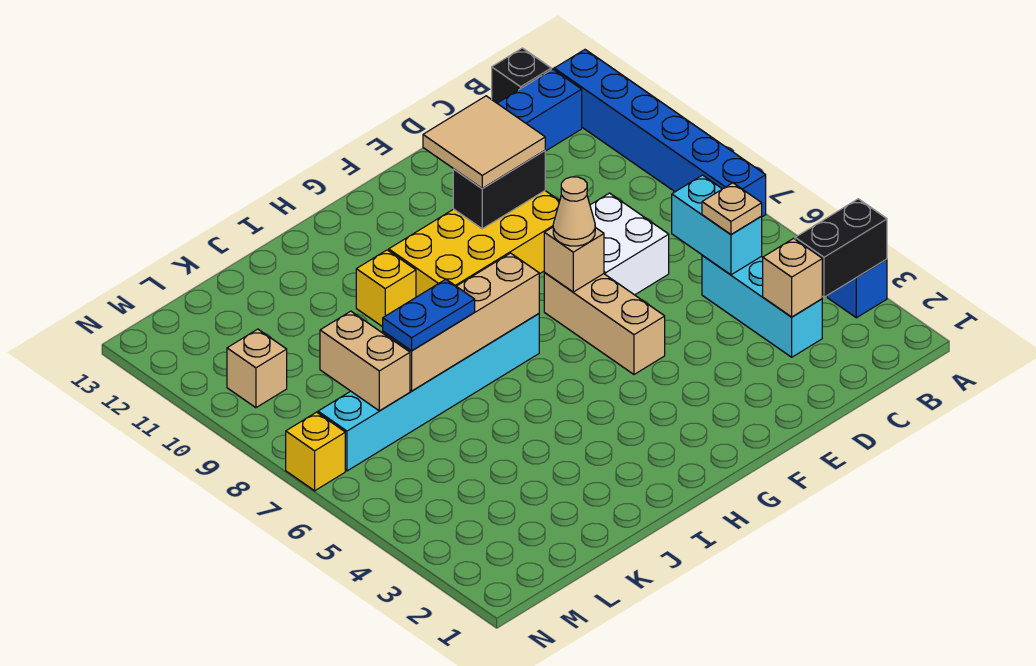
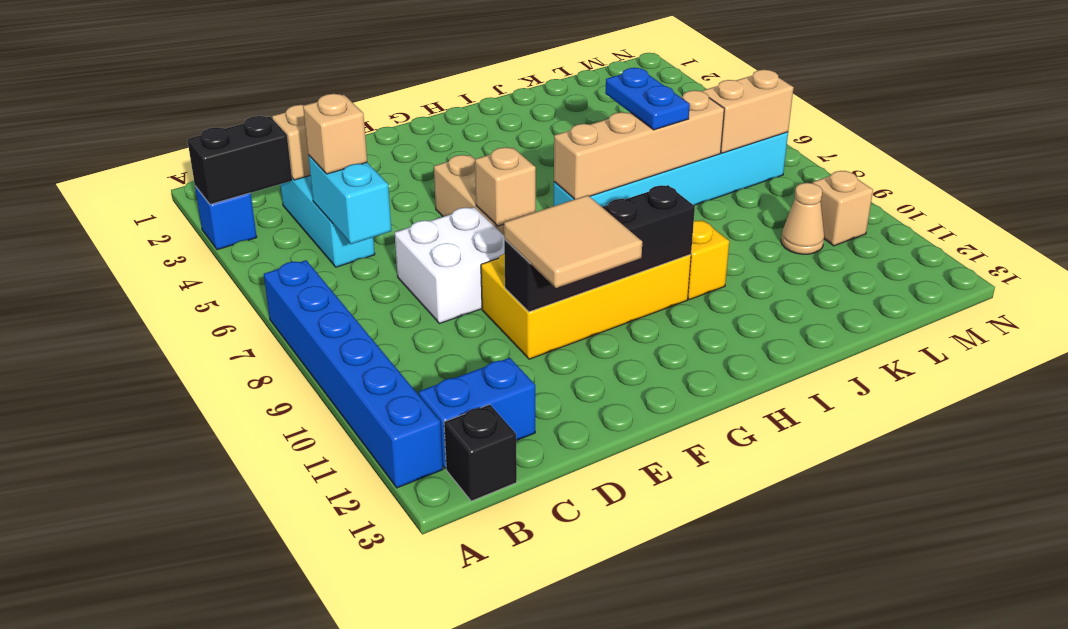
tan 1x1 plate [702,183,762,235] -> tan 1x1 brick [303,94,367,174]
black 1x2 brick [453,151,545,229] -> black 1x4 brick [504,185,695,312]
tan 1x1 cone [553,177,595,246] -> tan 1x1 cone moved to [781,183,824,254]
blue 1x2 plate [383,279,475,351] -> blue 1x2 plate turned to [605,68,690,130]
tan 1x2 brick [320,311,410,411] -> tan 1x2 brick turned to [702,70,794,153]
yellow 1x1 brick [286,412,345,491] -> none

